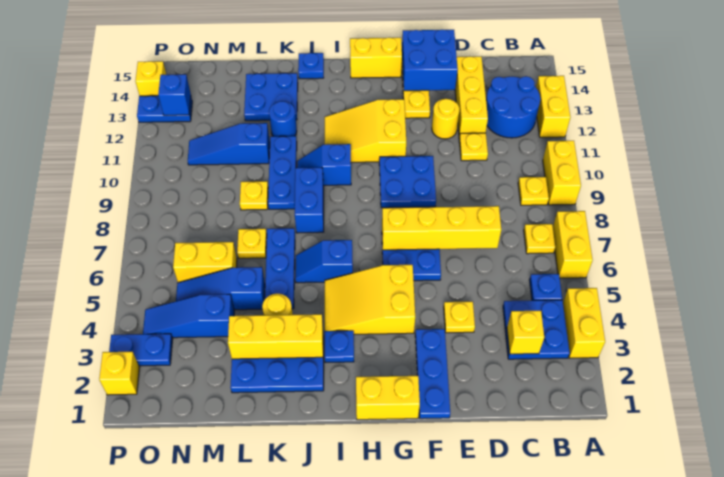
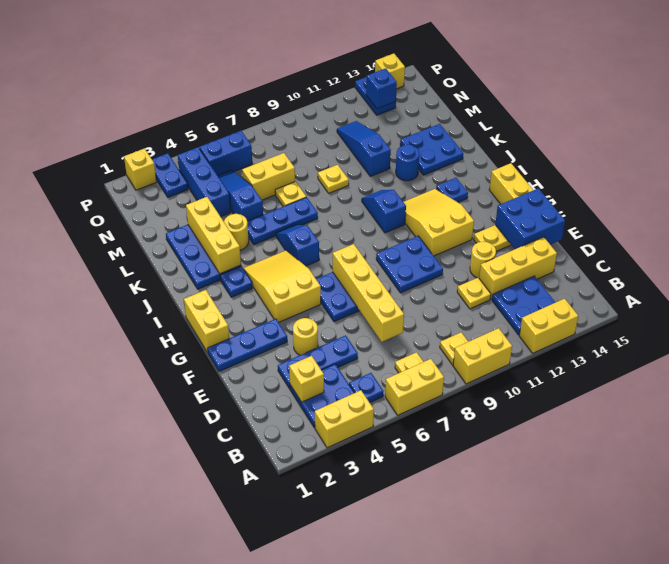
blue 2x2 round brick [486,76,540,138] -> blue 2x2 plate [492,276,555,335]
yellow 1x1 plate [444,302,475,333] -> yellow 1x1 round brick [293,318,318,355]
blue 1x2 brick [295,168,324,233] -> blue 1x2 brick moved to [199,131,252,175]
blue 1x1 plate [298,53,324,79] -> blue 1x1 plate moved to [436,178,468,202]
blue 1x3 plate [268,136,297,209] -> blue 1x3 plate moved to [278,335,358,389]
blue 1x3 slope [143,294,234,338] -> blue 1x3 brick [178,147,231,217]
yellow 1x2 brick [173,242,237,282] -> yellow 1x2 brick turned to [242,153,295,200]

